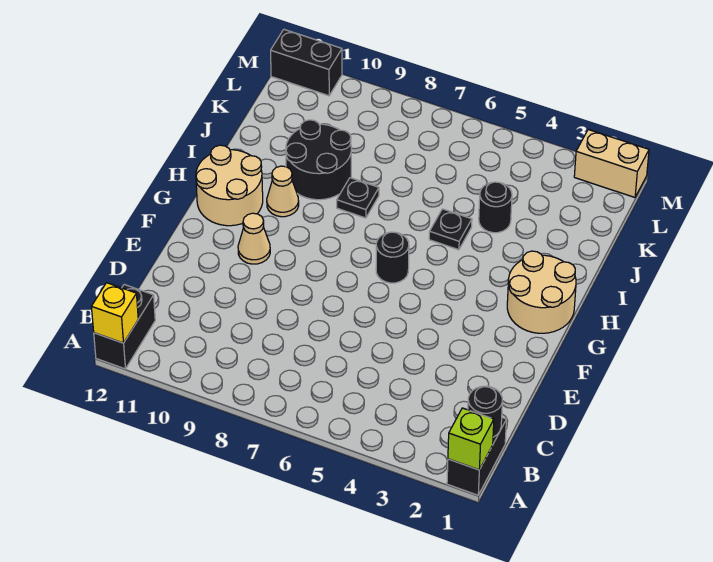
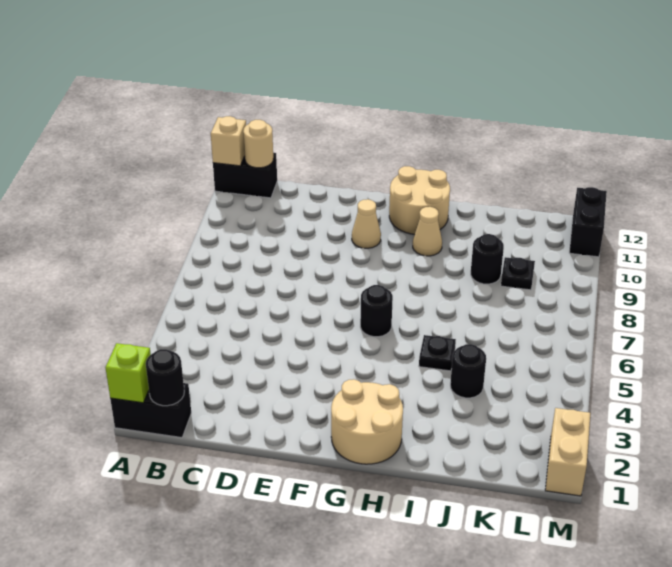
yellow 1x1 brick [92,283,138,343] -> tan 1x1 brick [211,116,246,166]
none -> tan 1x1 round brick [243,120,273,168]
black 1x1 plate [337,178,379,218] -> black 1x1 plate moved to [501,257,535,290]
black 2x2 round brick [286,120,351,200] -> black 1x1 round brick [471,234,504,284]

